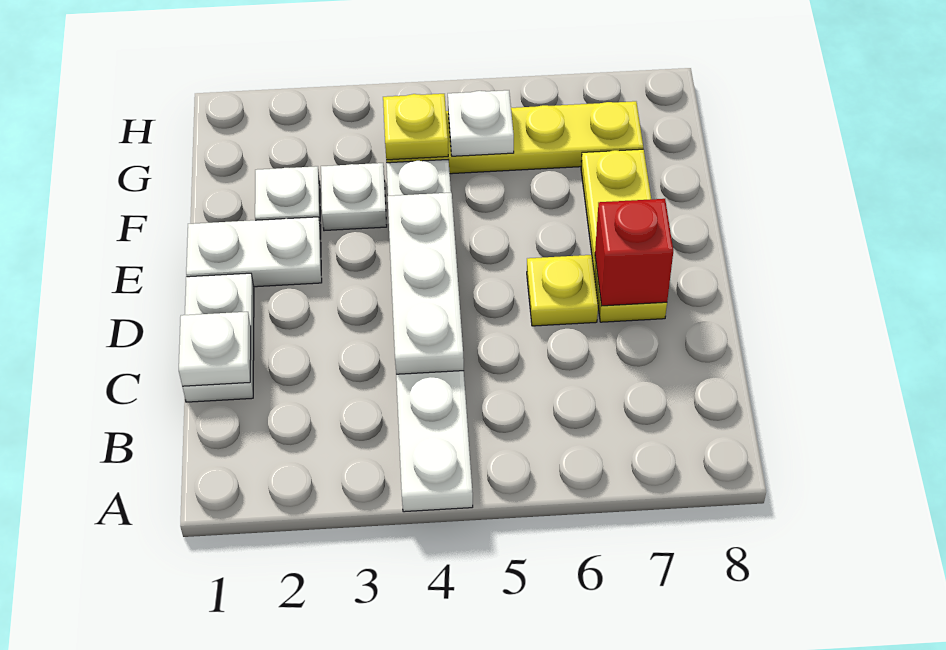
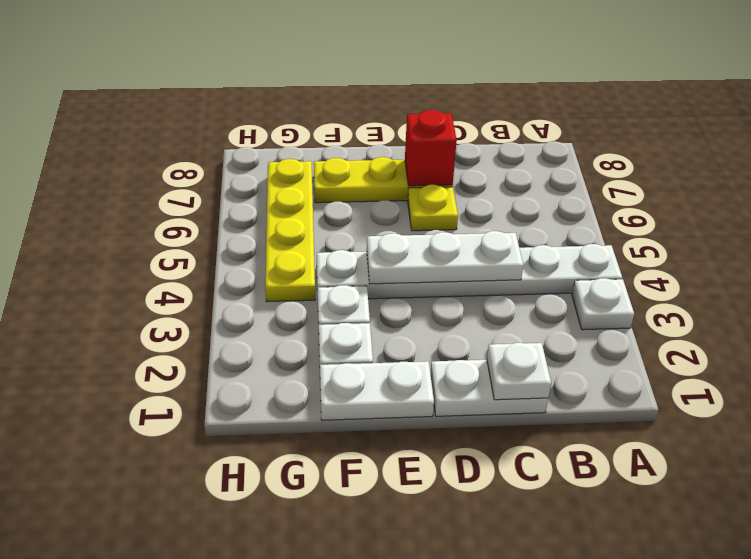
white 1x2 plate [186,217,322,287] -> white 1x2 plate turned to [320,361,434,420]
yellow 1x1 plate [383,94,448,160] -> none
white 1x1 plate [448,90,514,156] -> white 1x1 plate moved to [572,278,634,330]

